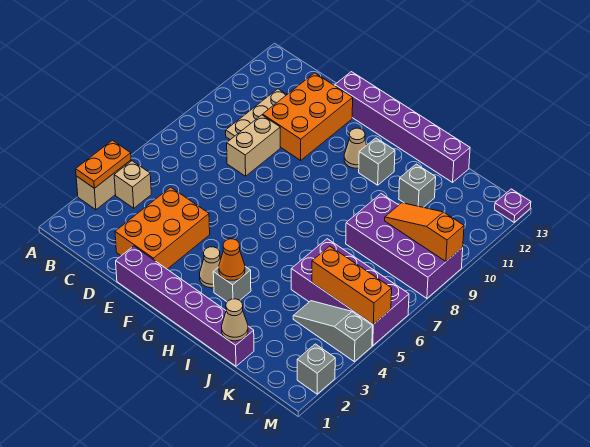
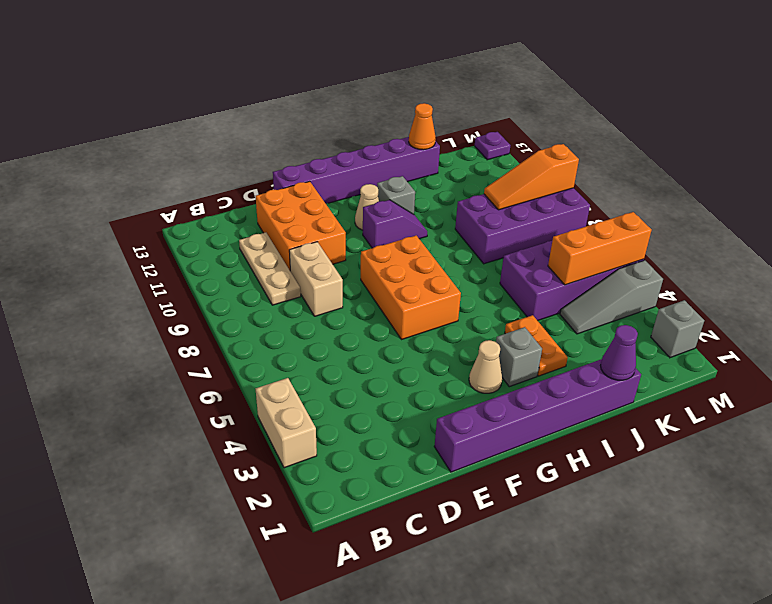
orange 1x2 plate [76,140,131,188] -> orange 1x2 plate moved to [505,315,568,376]
tan 1x1 brick [114,161,151,208] -> none
orange 2x3 brick [115,187,210,269] -> orange 2x3 brick moved to [361,235,461,340]
none -> purple 1x2 slope [363,200,427,248]
orange 1x1 cone [219,239,245,280] -> orange 1x1 cone moved to [409,103,436,150]
tan 1x1 cone [222,299,248,341] -> purple 1x1 cone [601,325,638,380]
grey 1x1 brick [399,164,436,207] -> none

